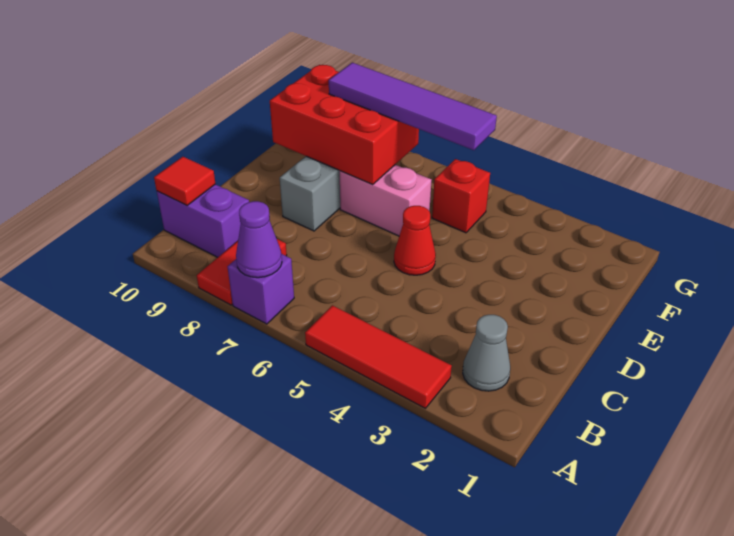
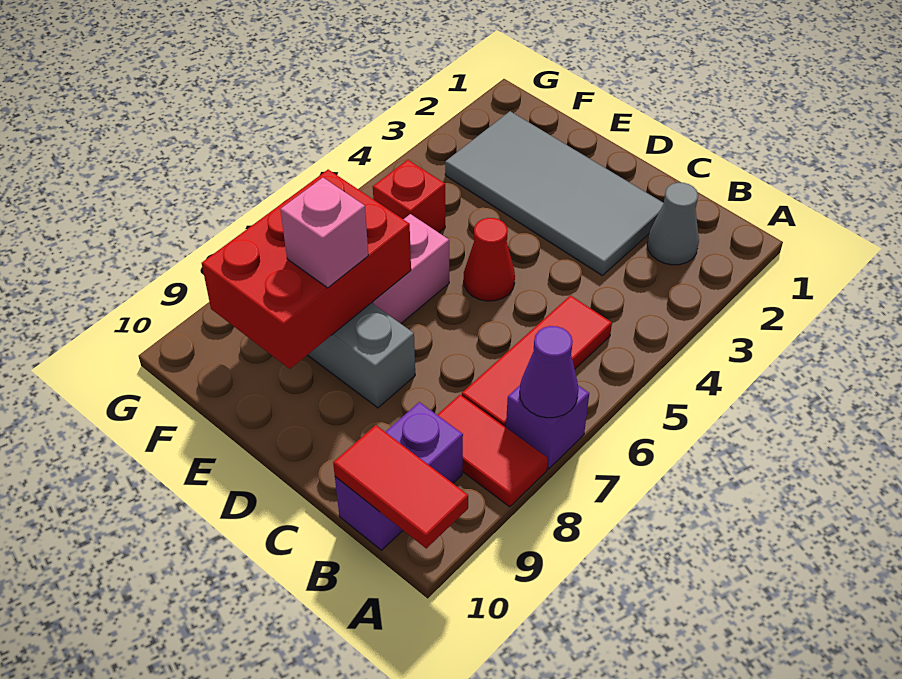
red 1x3 tile [305,305,452,408] -> red 1x3 tile moved to [462,296,612,427]
red 1x1 tile [154,157,215,205] -> red 1x2 tile [333,425,468,548]
none -> grey 2x4 tile [445,111,664,275]
none -> pink 1x1 brick [280,178,368,288]
purple 1x4 tile [329,63,497,150] -> none

